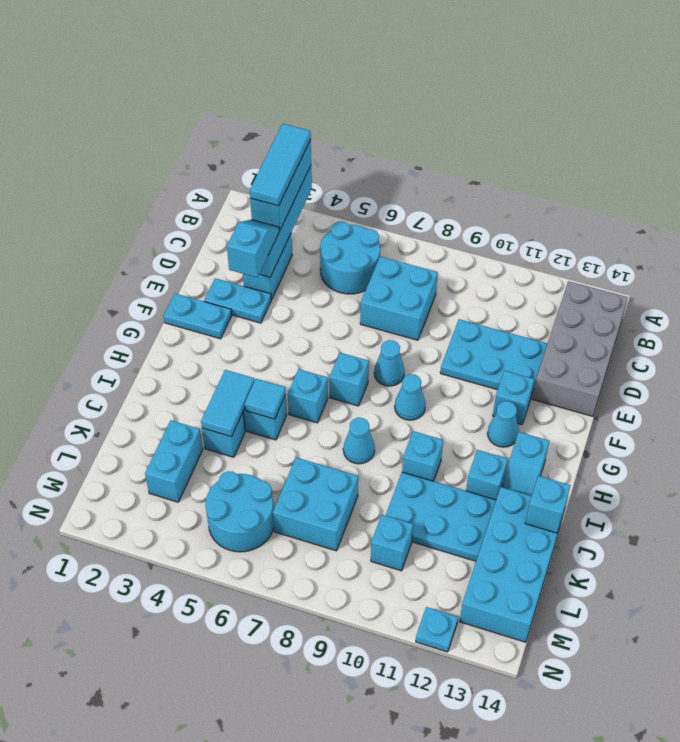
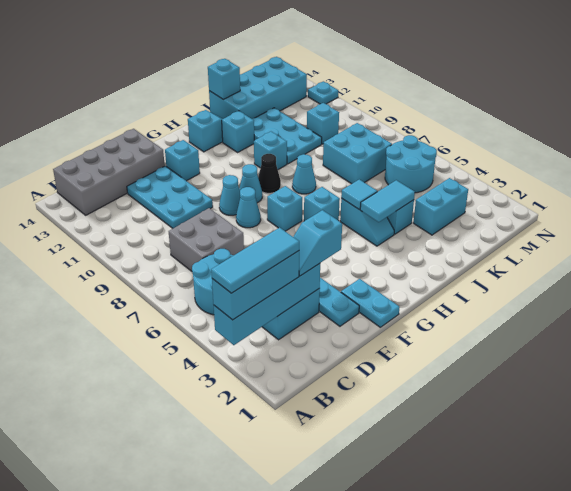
cyan 2x2 brick [360,257,438,340] -> grey 2x2 brick [169,208,244,271]
cyan 1x1 cone [488,401,519,447] -> cyan 1x1 cone moved to [219,175,240,215]
none -> black 1x1 cone [258,154,281,193]

